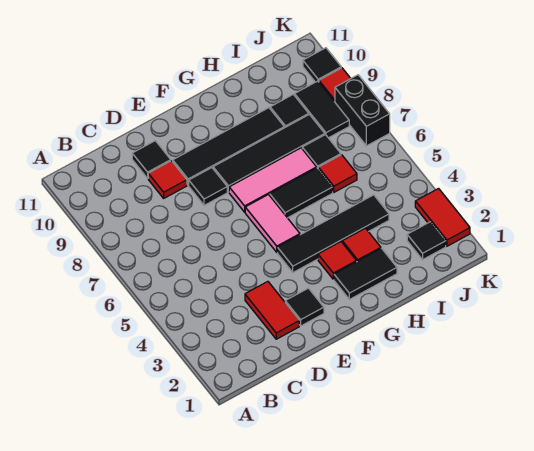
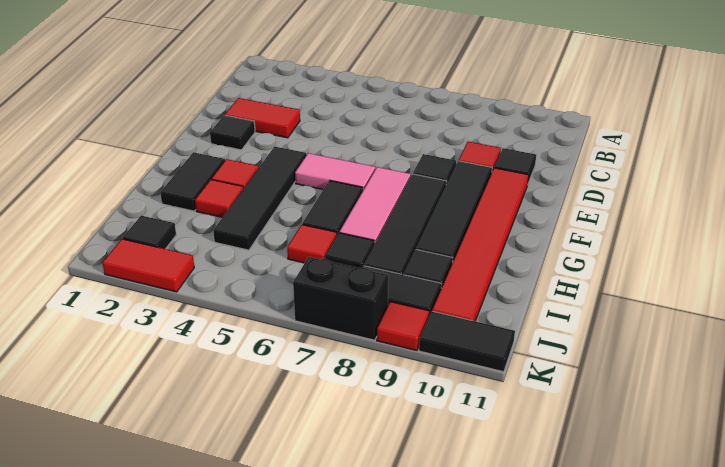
none -> red 1x6 tile [432,168,529,321]
black 1x1 tile [303,48,341,82] -> black 1x2 tile [419,311,515,372]

